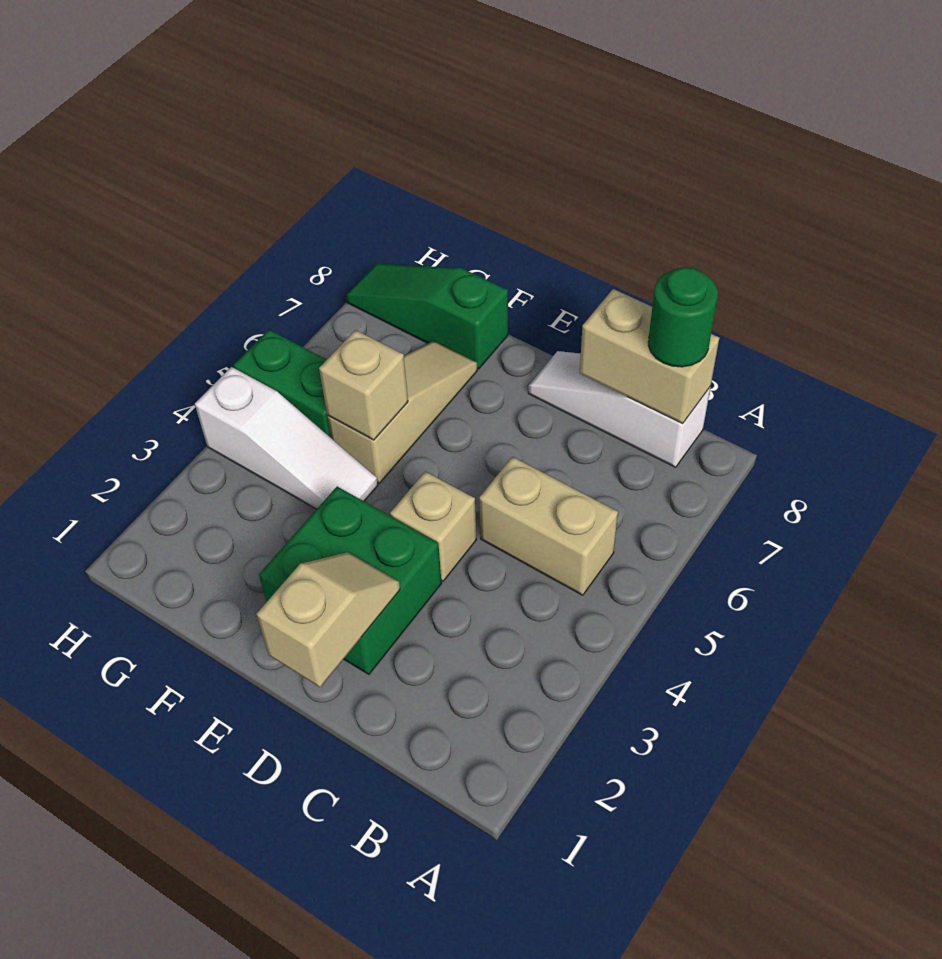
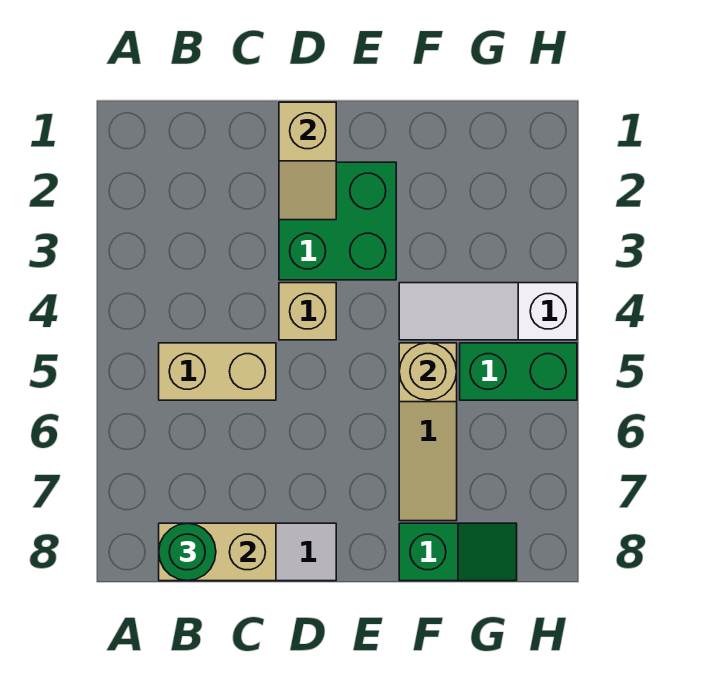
tan 1x1 brick [319,330,408,440] -> tan 1x1 round brick [399,343,457,400]
green 1x3 slope [346,264,508,369] -> green 1x2 slope [399,523,517,581]

